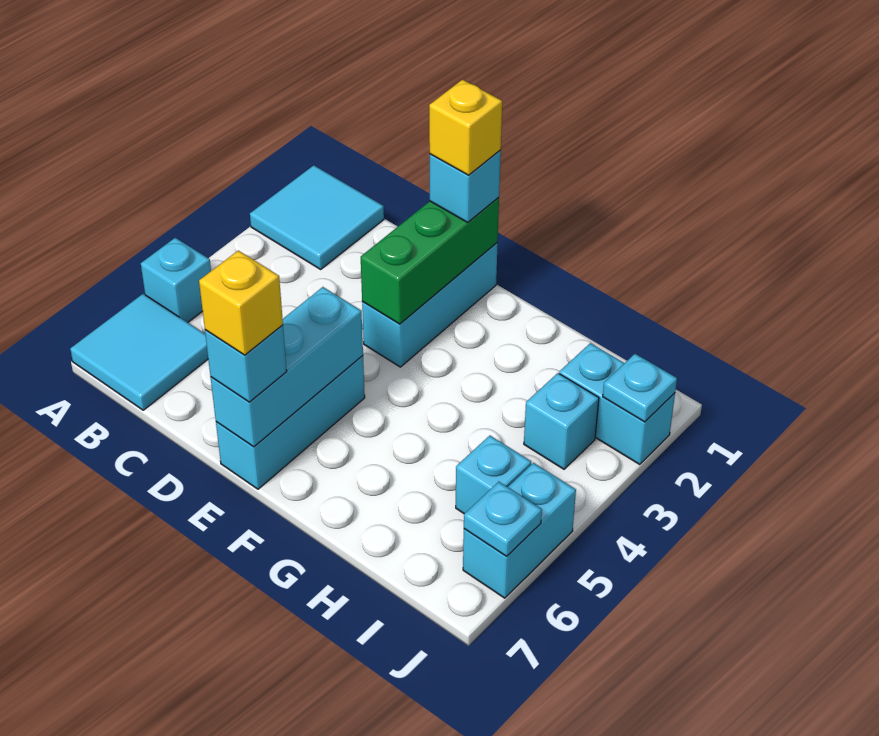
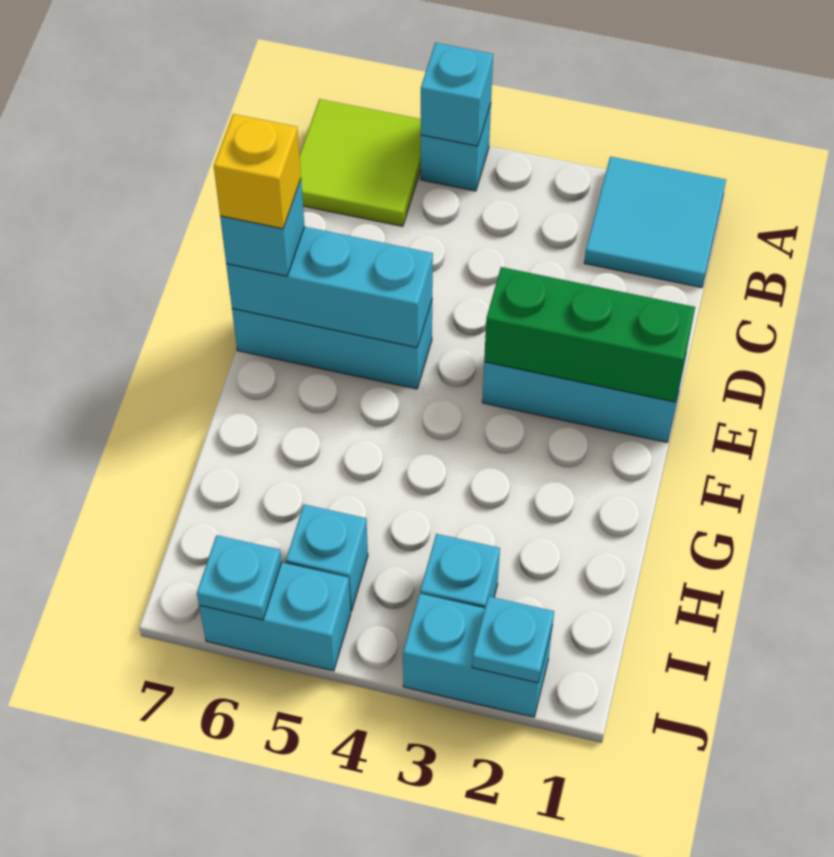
cyan 2x2 tile [70,294,208,410] -> lime 2x2 tile [299,99,421,226]
cyan 1x1 brick [430,150,501,222] -> cyan 1x1 brick moved to [421,43,493,146]
yellow 1x1 brick [429,80,502,175] -> none
cyan 1x2 brick [559,343,675,464] -> cyan 1x2 brick turned to [403,594,553,717]

